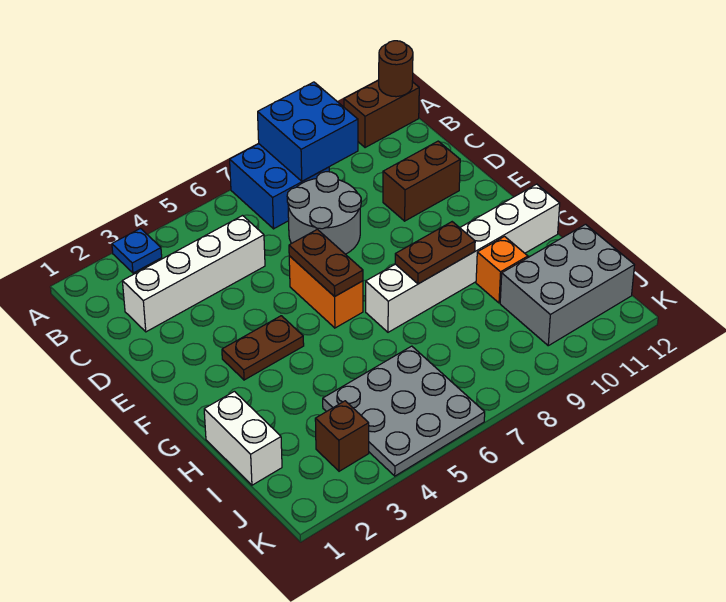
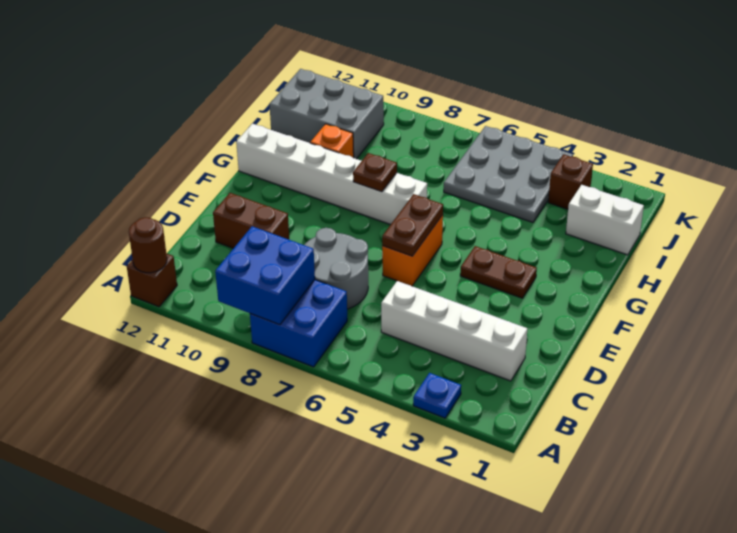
brown 1x2 brick [344,80,419,148] -> brown 1x1 brick [127,253,177,307]
brown 1x2 plate [395,222,475,284] -> brown 1x1 plate [353,153,397,192]
white 1x2 brick [204,391,282,485] -> white 1x2 brick turned to [566,185,644,255]

